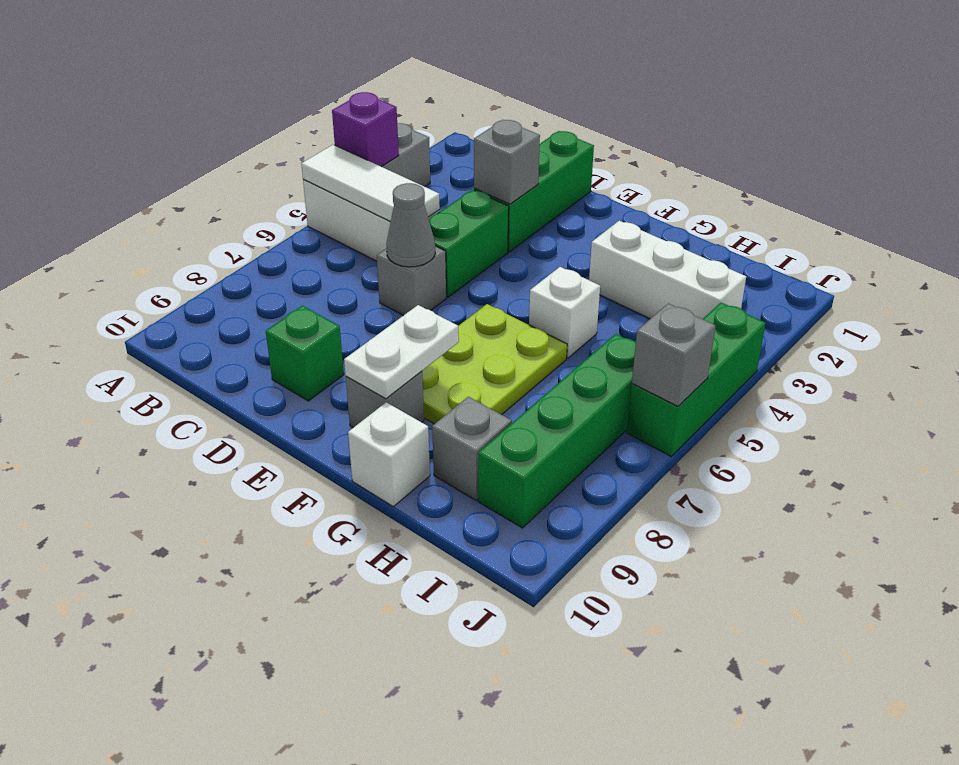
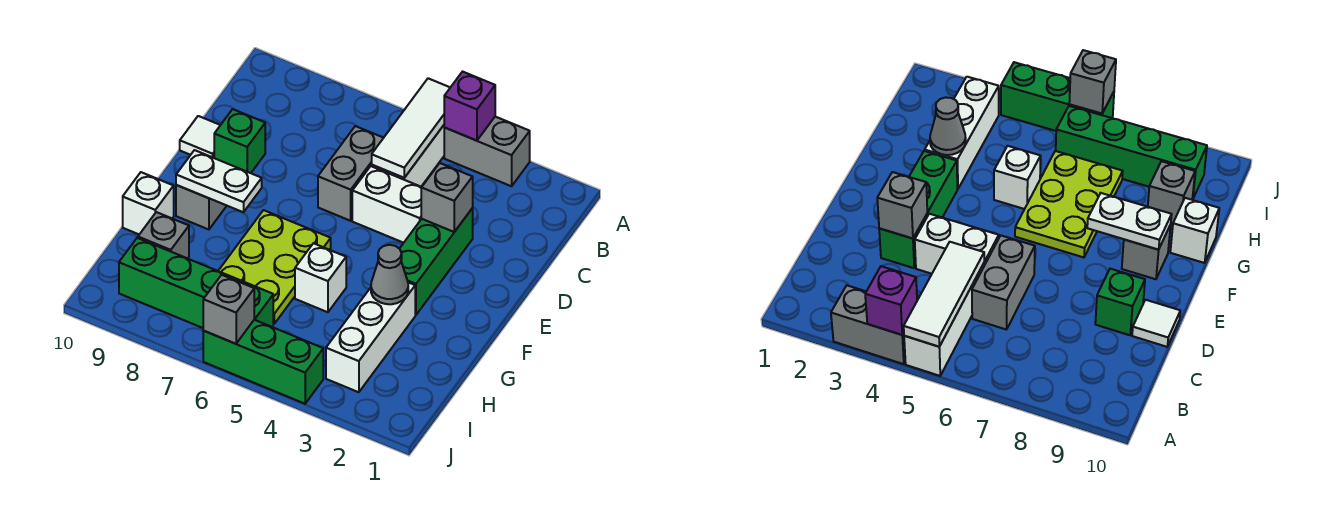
green 1x3 brick [474,131,594,252] -> green 1x3 brick turned to [400,208,473,315]
green 1x2 brick [429,190,509,297] -> white 1x2 brick [352,166,422,243]
grey 1x1 brick [377,246,446,316] -> grey 1x2 brick [318,126,383,221]
grey 1x1 cone [386,183,435,267] -> grey 1x1 cone moved to [371,245,408,304]
none -> white 1x1 tile [180,116,220,158]
lime 2x3 plate [422,304,567,424] -> lime 2x3 plate turned to [218,210,331,324]

